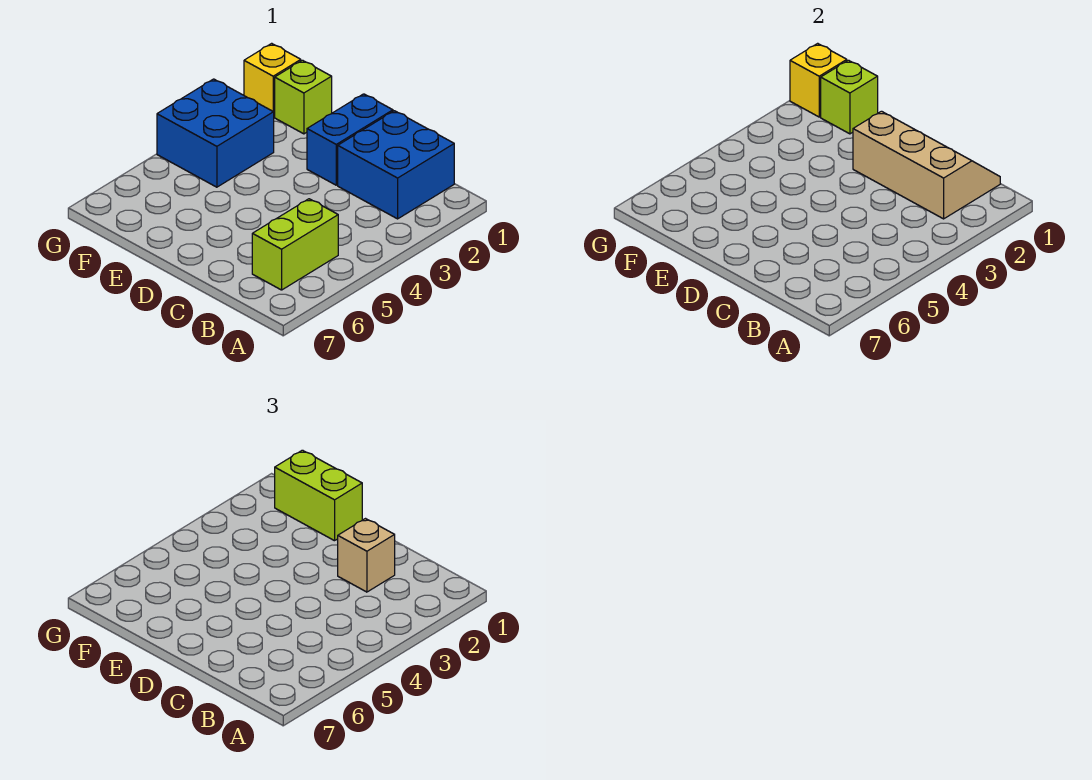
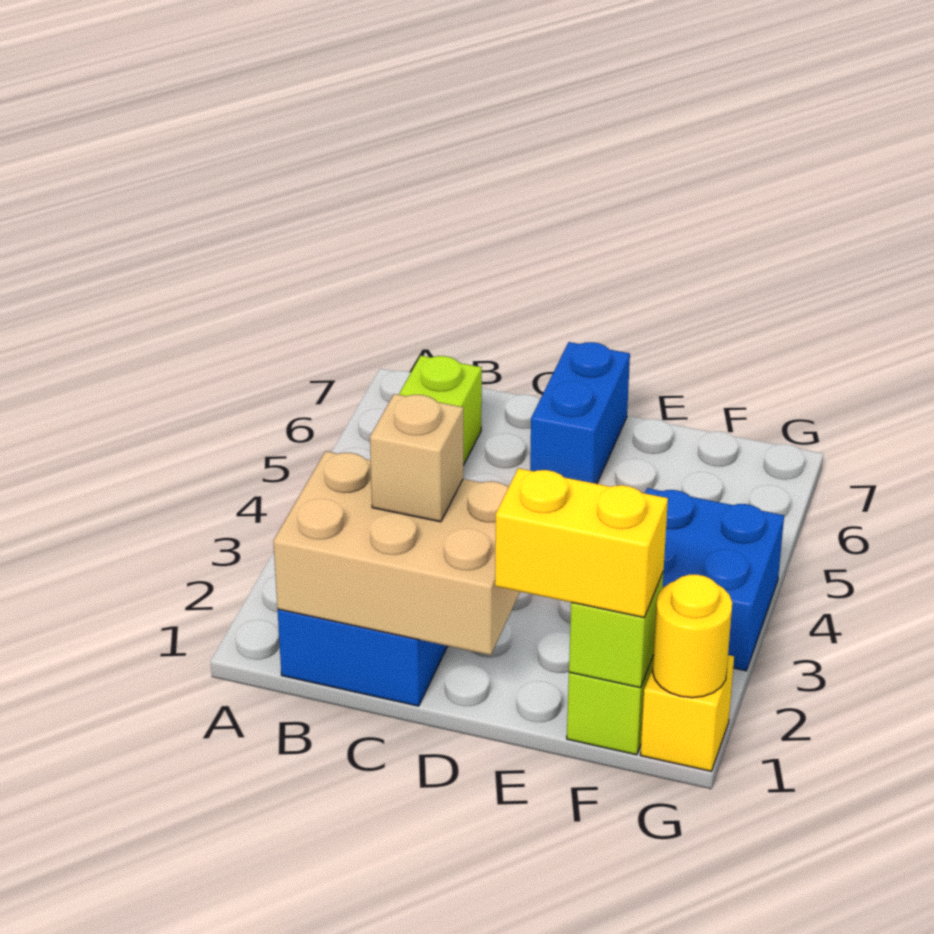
tan 2x3 slope [853,111,1000,219] -> tan 2x3 brick [273,451,520,655]
blue 1x2 brick [307,94,393,185] -> blue 1x2 brick moved to [530,342,630,484]
lime 1x2 brick [275,450,362,541] -> yellow 1x2 brick [495,468,668,618]
yellow 1x1 brick [790,43,847,117] -> yellow 1x1 round brick [653,575,732,698]

